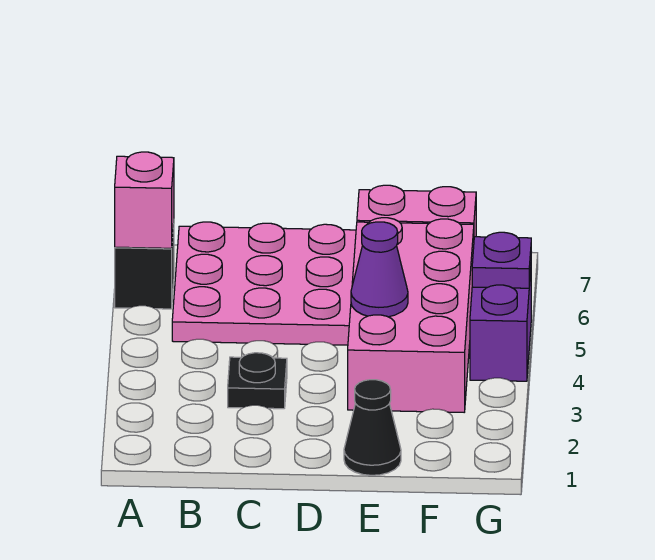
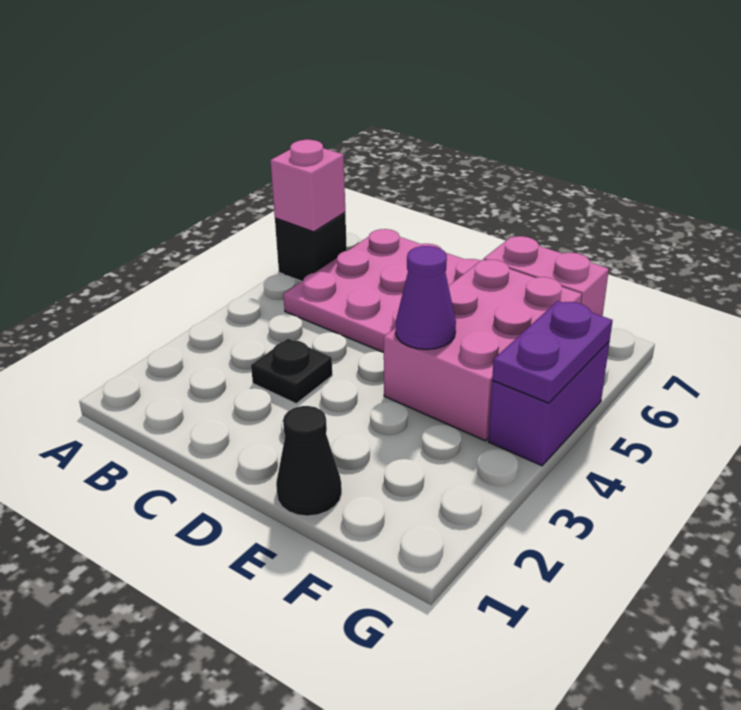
pink 2x4 brick [348,218,474,412] -> pink 2x3 brick [384,260,582,441]
purple 1x1 plate [472,232,531,288] -> purple 1x2 plate [492,301,613,403]

